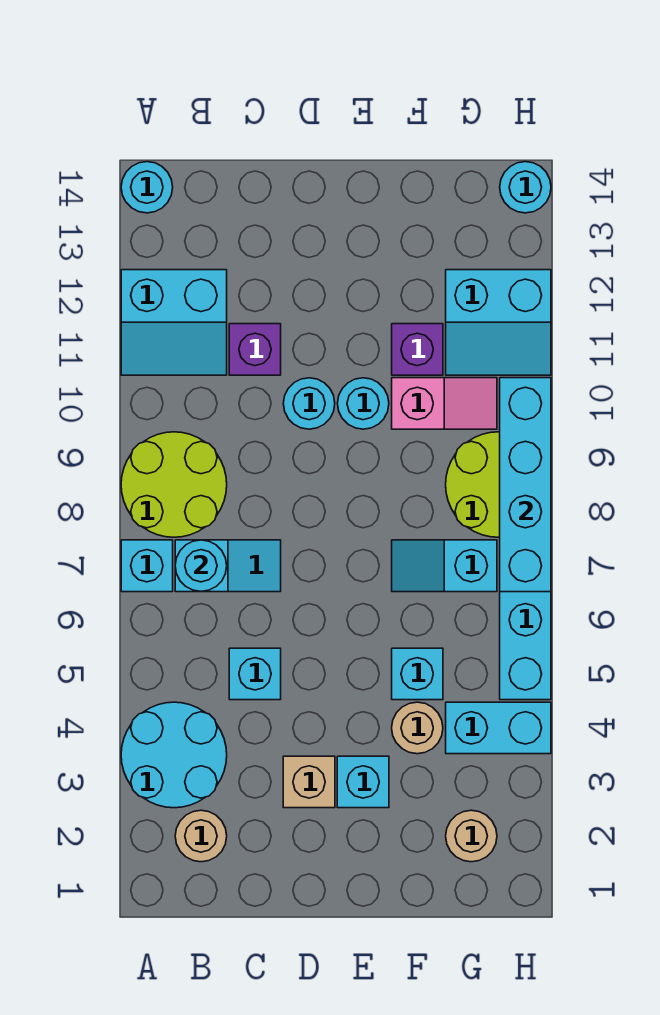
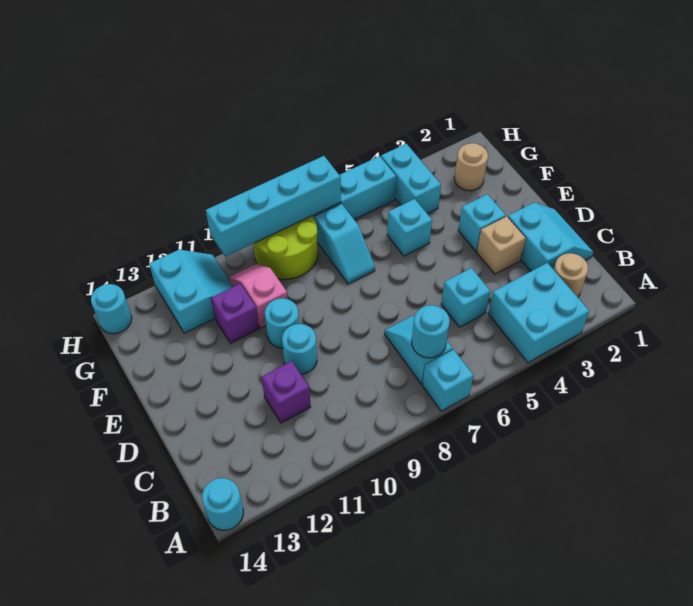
cyan 2x2 round brick [121,702,227,808] -> cyan 2x2 brick [488,263,589,363]
lime 2x2 round brick [121,432,227,537] -> none
cyan 2x2 slope [121,270,227,375] -> cyan 2x2 slope moved to [508,203,594,271]
tan 1x1 round brick [392,702,443,754] -> none

